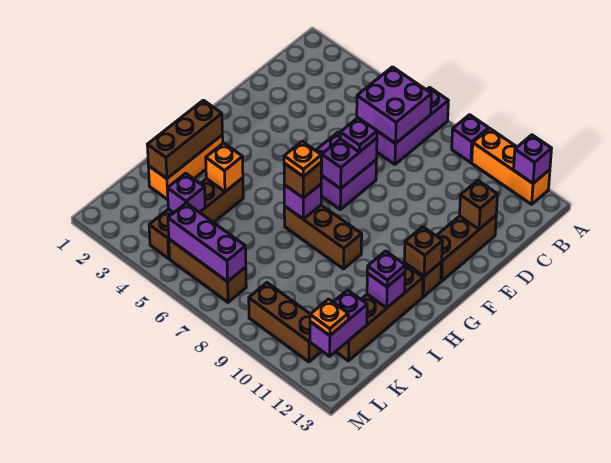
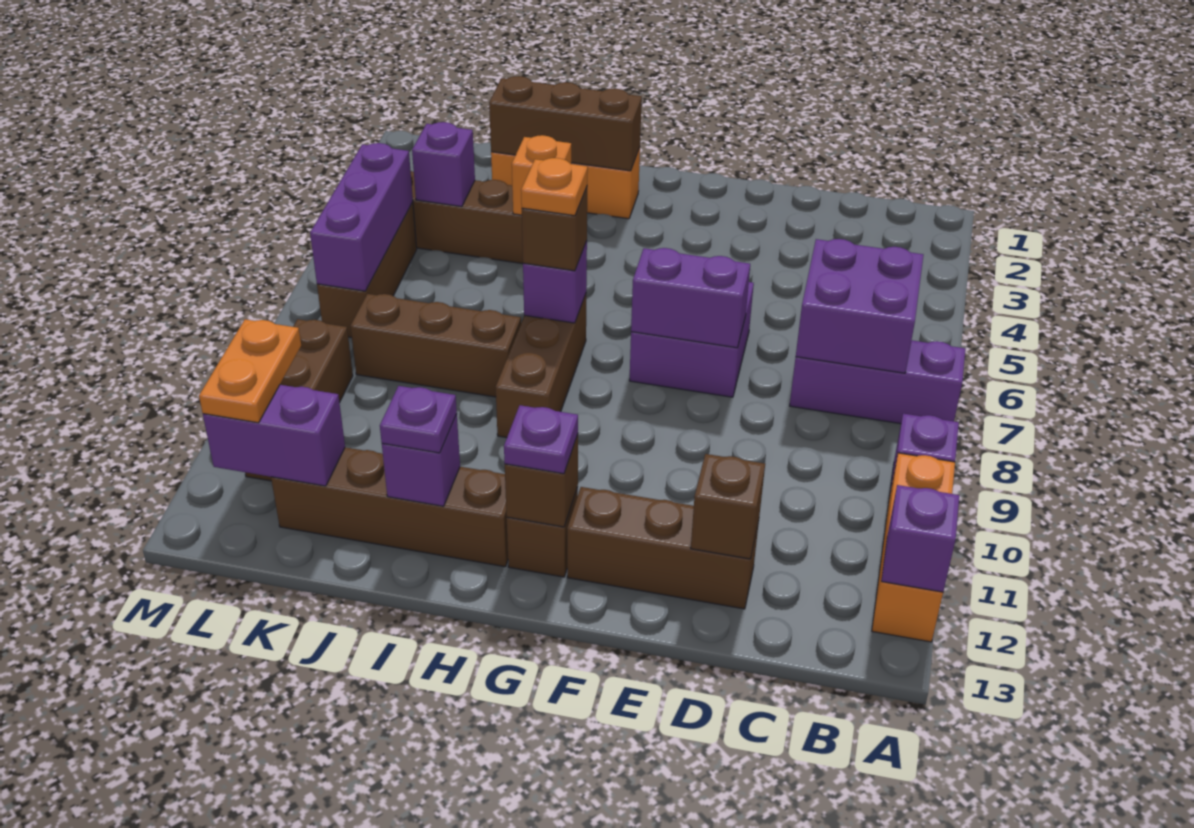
purple 1x1 plate [340,118,377,152] -> purple 1x1 plate moved to [504,405,578,474]
none -> brown 1x3 brick [351,294,521,397]
orange 1x1 plate [310,299,348,335] -> orange 1x2 plate [199,319,301,423]

